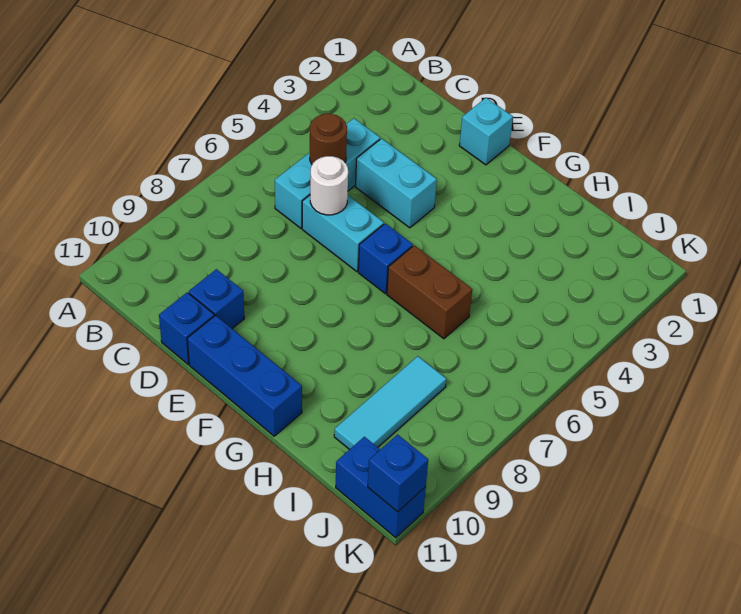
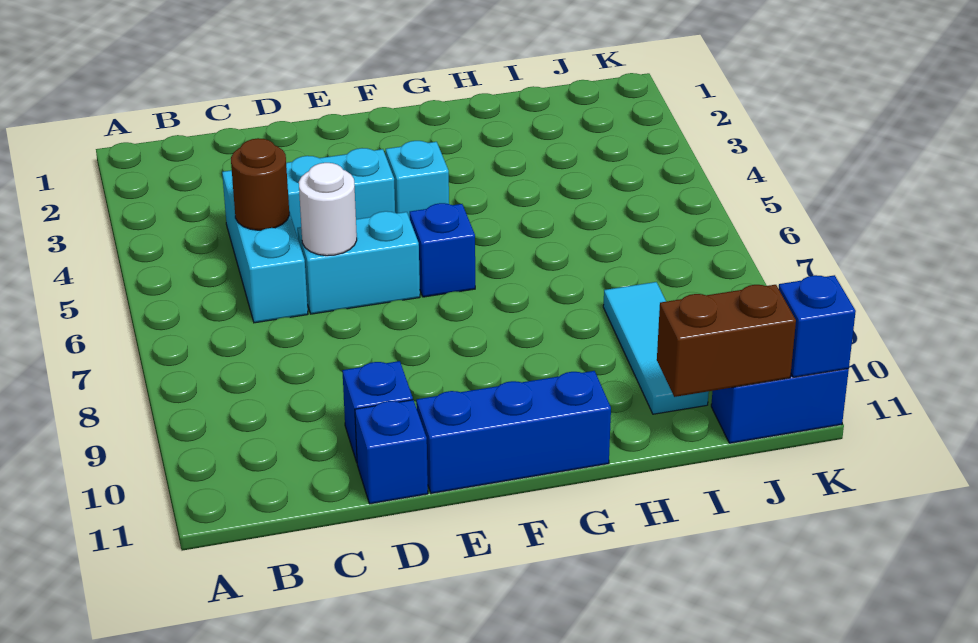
cyan 1x1 brick [459,98,513,165] -> cyan 1x1 brick moved to [386,141,449,218]
brown 1x2 brick [387,245,472,339] -> brown 1x2 brick moved to [657,285,796,397]

